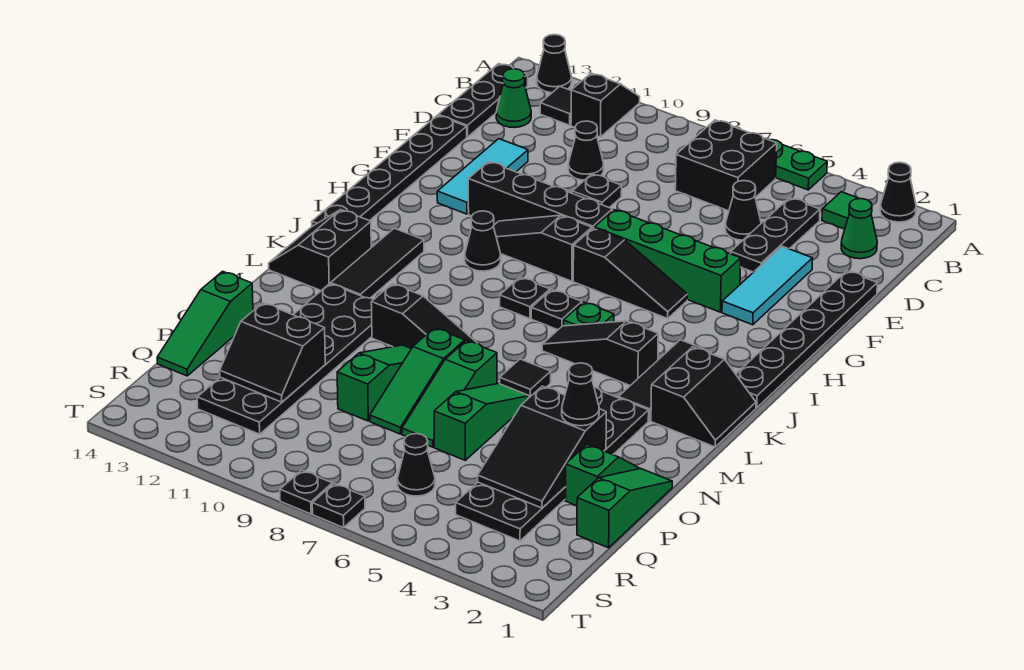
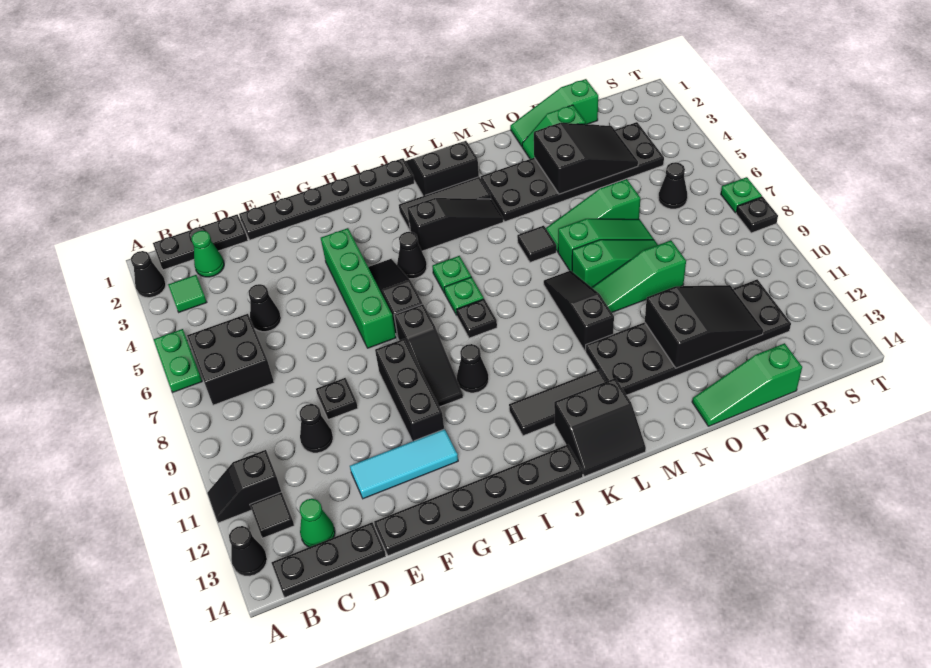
black 1x3 plate [731,198,820,272] -> black 1x3 plate moved to [153,214,248,270]
cyan 1x3 tile [722,246,813,325] -> none
black 1x4 brick [468,162,613,229] -> black 1x3 brick [375,339,444,441]
black 1x1 plate [531,290,582,330] -> green 1x1 plate [444,277,484,315]
black 1x3 slope [542,321,658,385] -> black 1x3 slope turned to [407,198,503,251]
black 1x1 cone [562,363,599,426] -> black 1x1 cone moved to [397,232,427,279]
green 1x3 slope [157,271,253,376] -> green 1x3 slope turned to [692,343,802,426]
black 2x2 slope [220,303,325,402] -> black 2x3 slope [645,285,763,368]
black 1x1 plate [312,484,365,528] -> green 1x1 plate [721,177,762,213]

